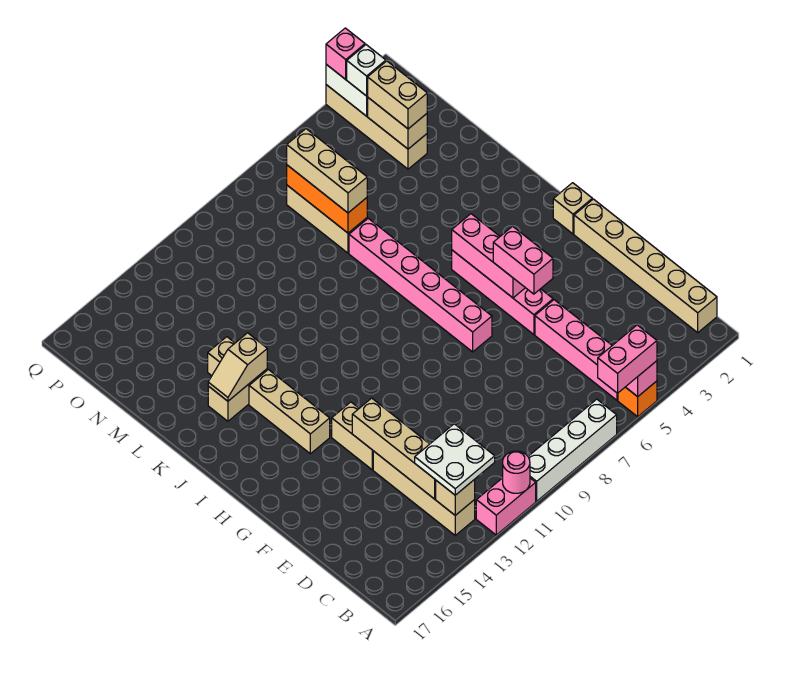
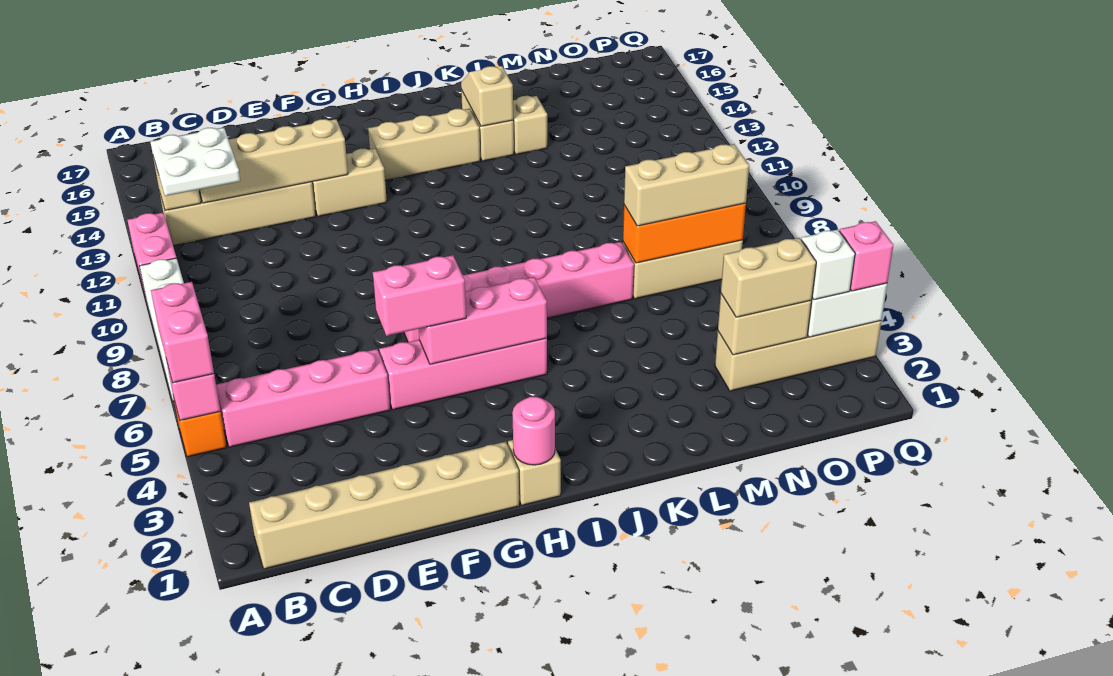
pink 1x1 round brick [503,451,530,493] -> pink 1x1 round brick moved to [512,397,555,465]

